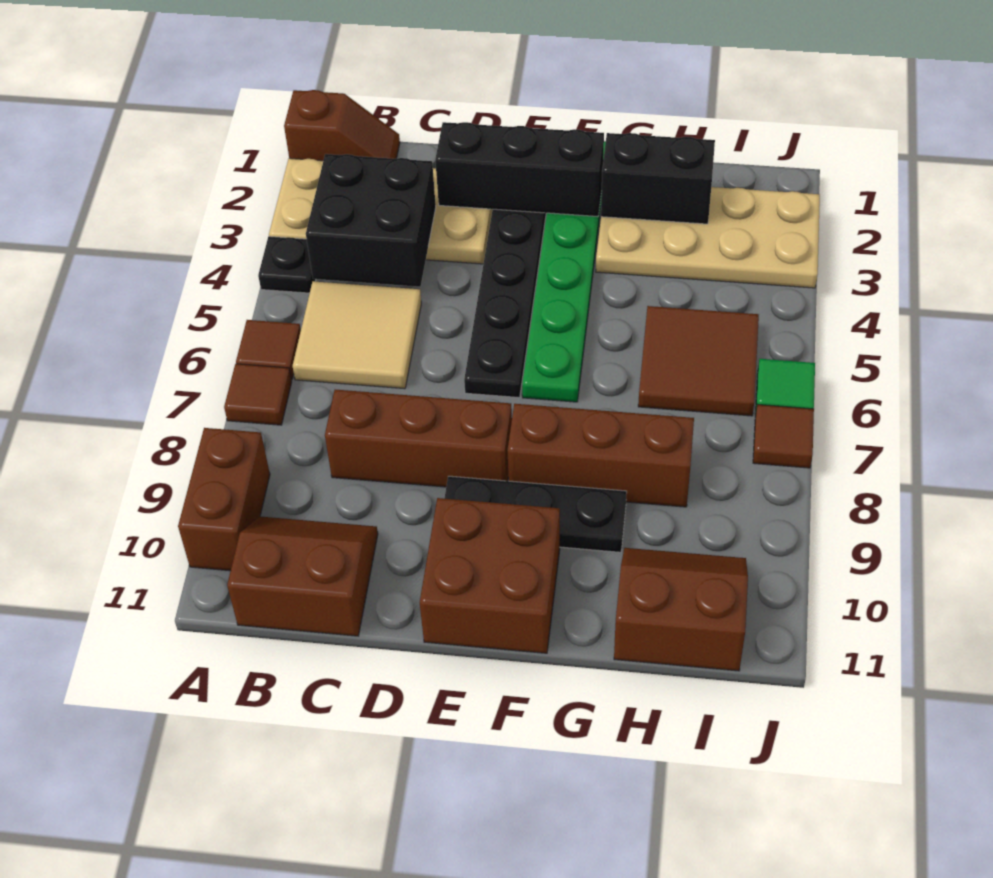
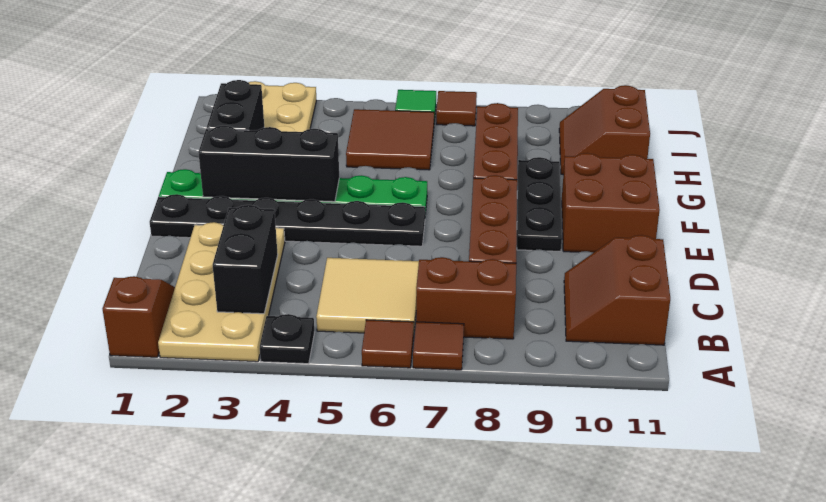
brown 1x2 brick [178,428,270,571] -> brown 1x2 brick moved to [416,257,516,339]
black 2x2 brick [306,154,436,287] -> black 1x2 brick [213,205,278,314]
black 1x3 brick [435,122,604,217] -> black 1x3 brick turned to [198,126,339,202]

